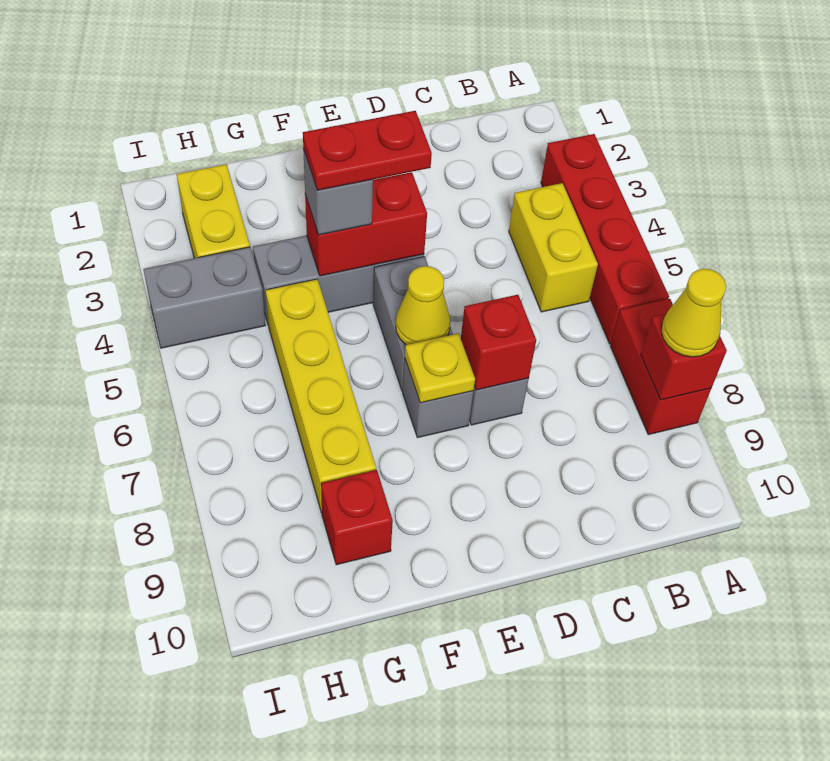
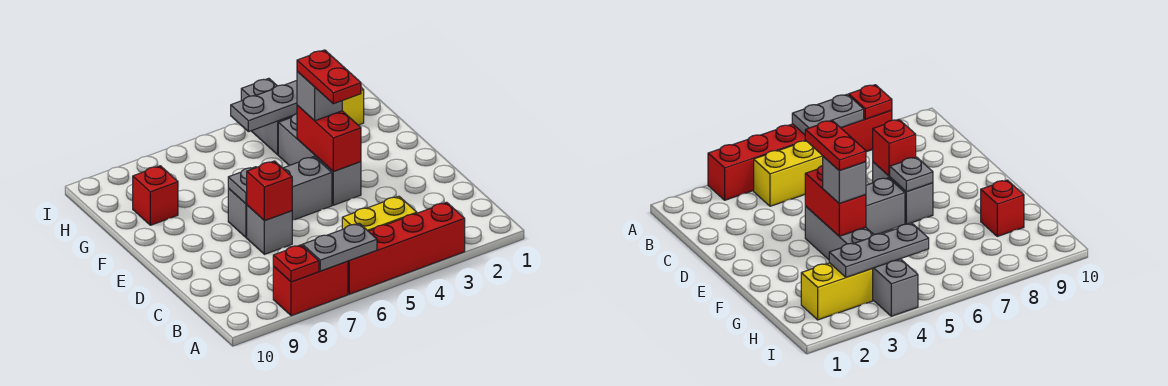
none -> grey 1x2 plate [303,223,377,271]
red 1x1 brick [641,313,727,400] -> red 1x1 plate [273,245,319,282]
yellow 1x1 cone [661,269,726,357] -> none
yellow 1x1 cone [396,266,450,345] -> none
yellow 1x1 plate [405,333,475,403] -> grey 1x1 plate [228,167,257,204]
yellow 1x4 brick [266,279,376,513] -> none
none -> grey 1x3 plate [231,81,297,132]

